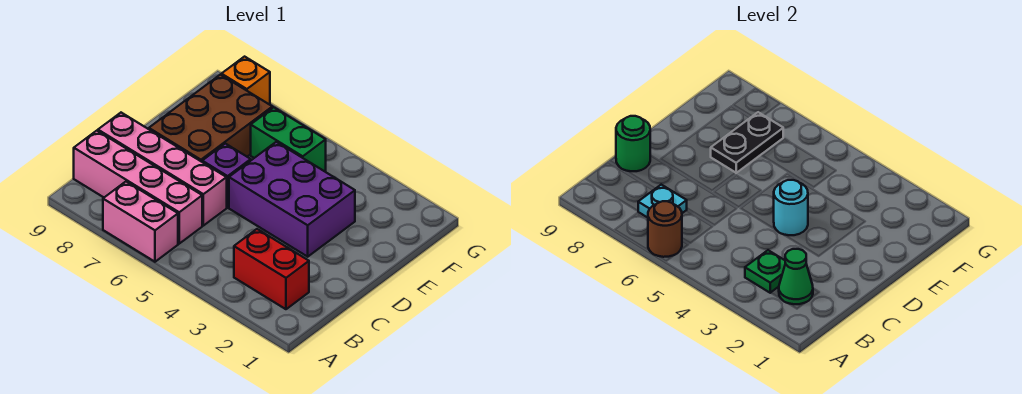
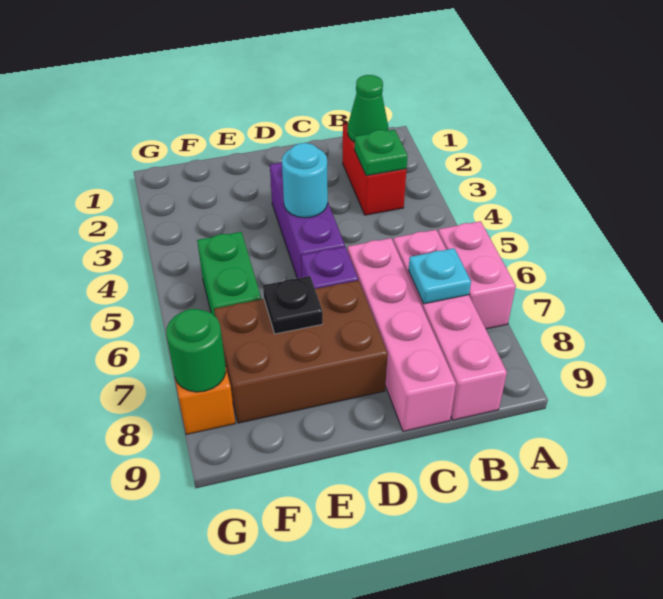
brown 1x1 round brick [648,201,682,257] -> none
green 1x1 round brick [616,116,650,171] -> green 1x1 round brick moved to [166,309,226,392]
purple 2x3 brick [229,142,355,257] -> purple 1x3 brick [270,163,345,278]
black 1x2 plate [711,112,783,173] -> black 1x1 plate [263,276,323,334]

